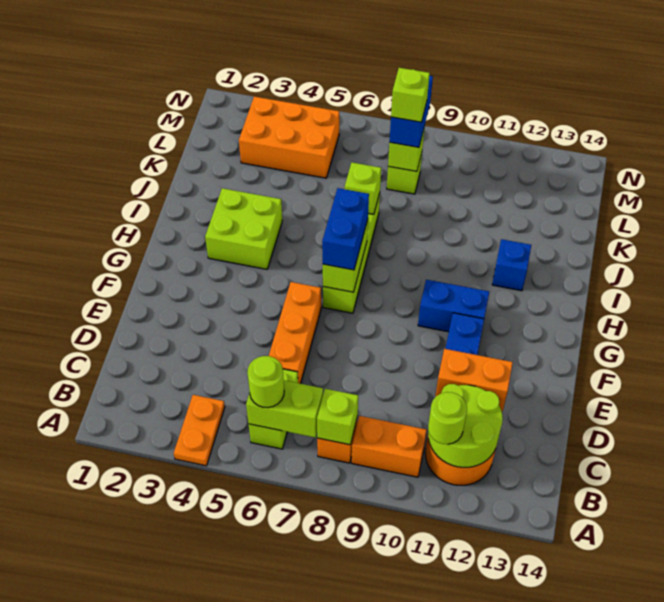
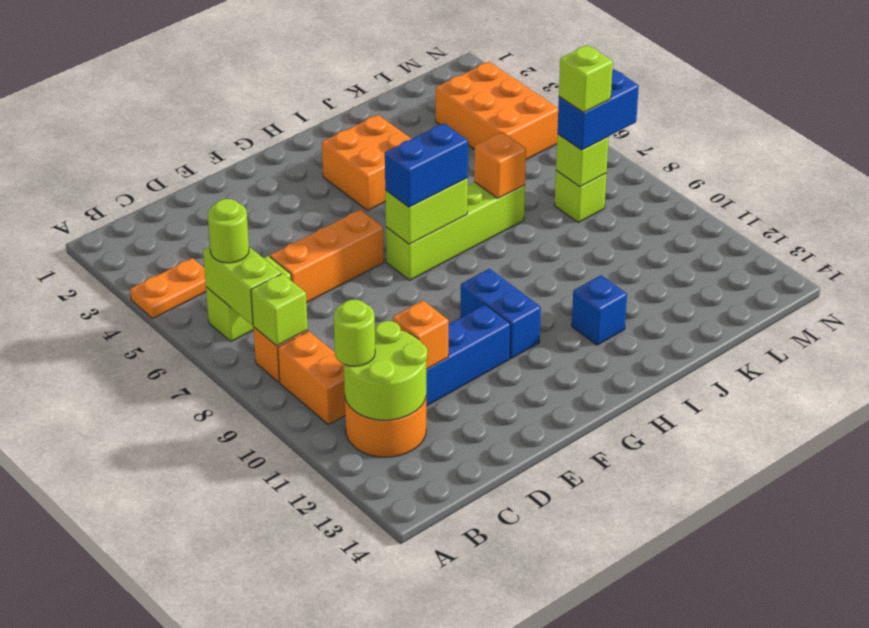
orange 1x2 brick [435,349,513,411] -> orange 1x1 brick [393,301,449,369]
lime 2x2 brick [205,188,282,269] -> orange 2x2 brick [322,115,411,210]
lime 1x1 brick [345,162,381,214] -> orange 1x1 brick [474,132,526,198]

